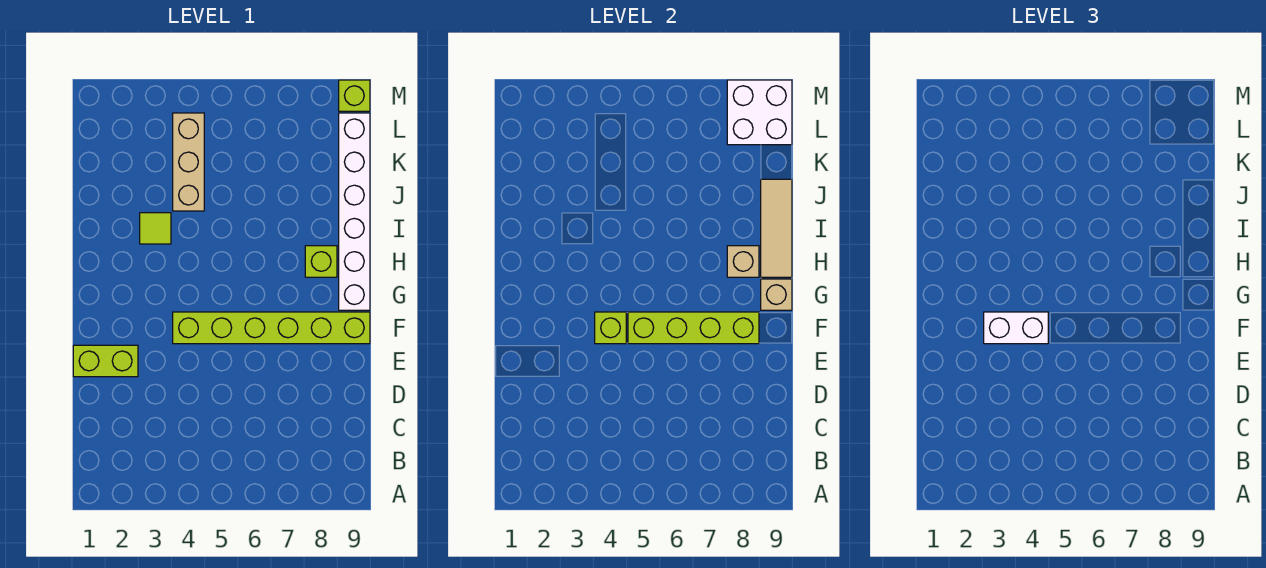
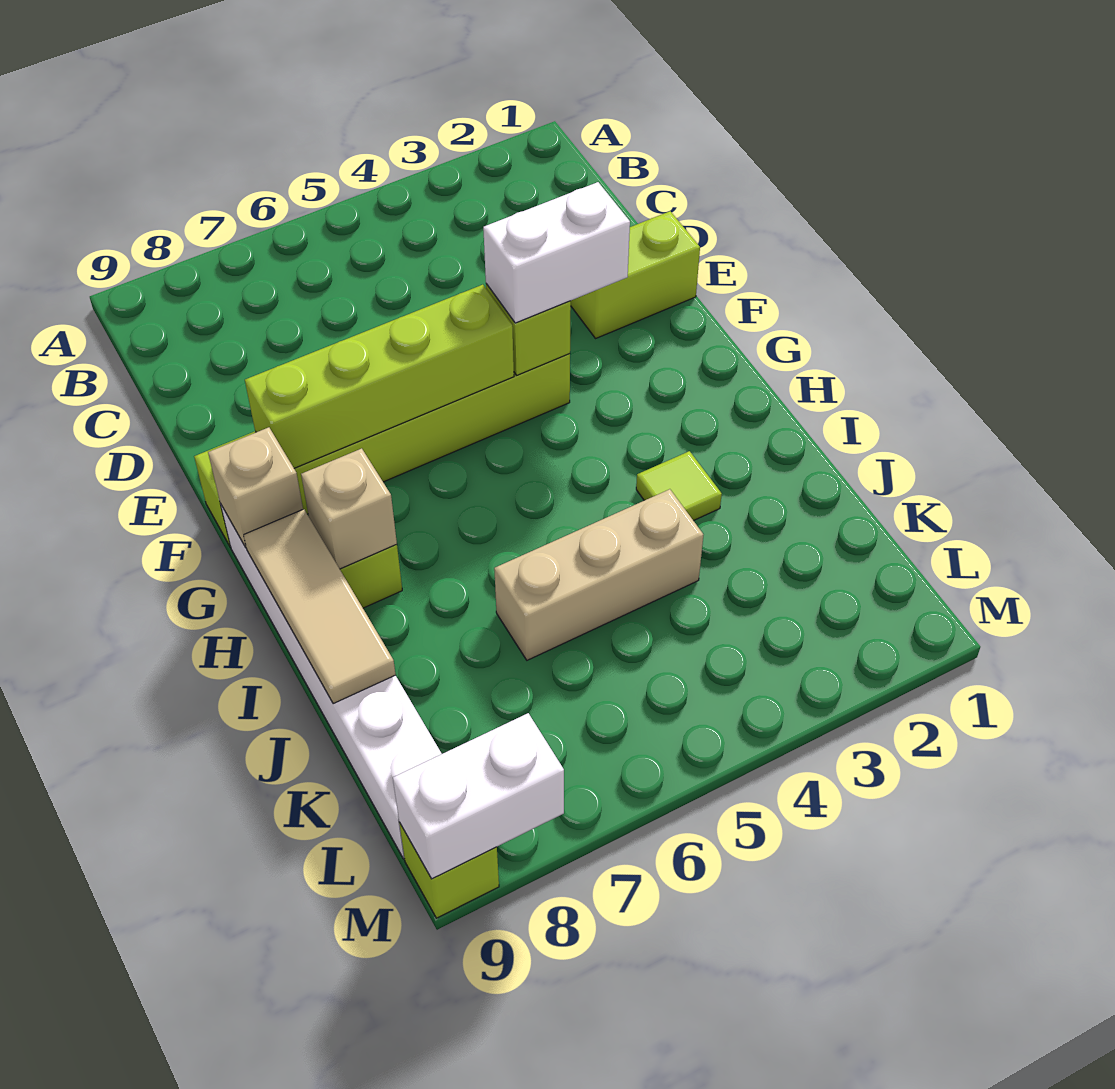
tan 1x3 brick [173,113,204,211] -> tan 1x3 brick turned to [494,489,703,660]
white 2x2 brick [727,80,792,145] -> white 1x2 brick [393,713,564,879]

